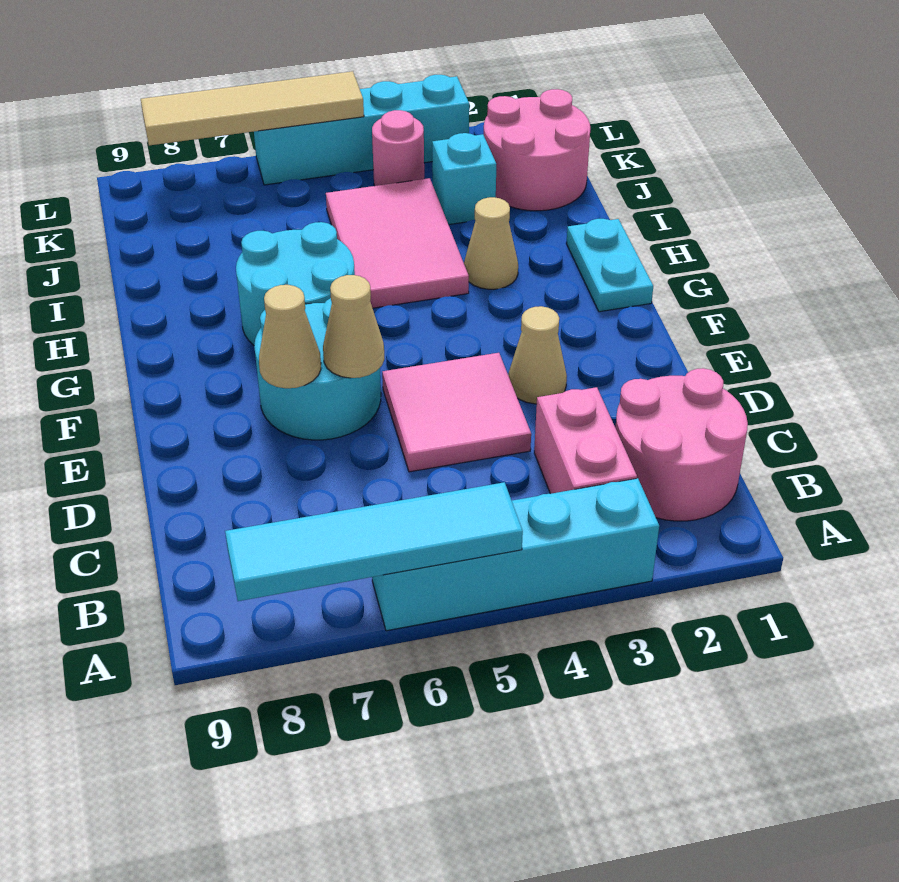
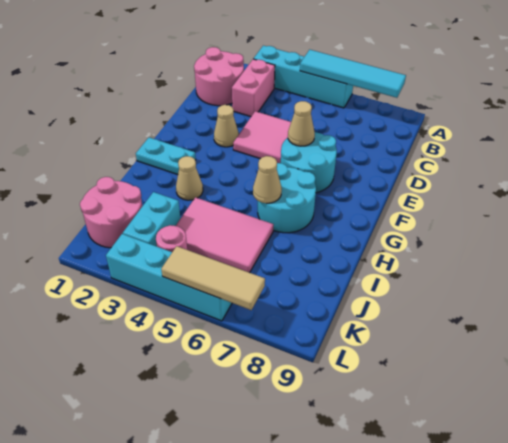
tan 1x1 cone [259,285,321,388] -> tan 1x1 cone moved to [253,156,282,203]
cyan 1x2 plate [566,219,653,312] -> cyan 1x2 plate turned to [136,138,196,175]
pink 2x3 tile [326,178,469,308] -> pink 2x3 tile turned to [176,197,274,273]
cyan 1x1 brick [432,133,496,225] -> cyan 1x2 brick [123,192,181,246]
tan 1x4 tile [141,71,364,145] -> tan 1x3 tile [161,246,265,310]

